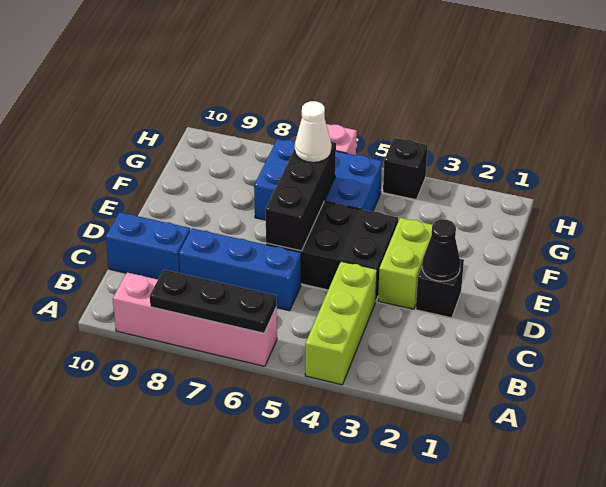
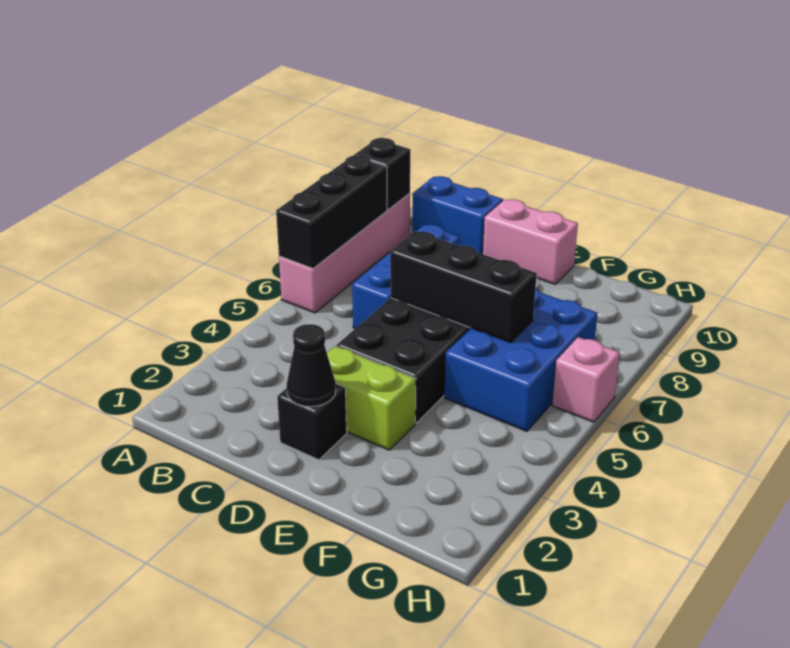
lime 1x3 brick [305,261,377,385] -> none
black 1x3 plate [150,270,277,333] -> black 1x3 brick [276,155,387,269]
blue 1x2 brick [106,212,190,279] -> blue 1x2 brick turned to [412,176,503,254]
none -> pink 1x2 brick [483,200,578,284]
white 1x1 cone [295,101,332,162] -> none
black 1x1 brick [383,138,428,200] -> black 1x1 brick moved to [355,138,410,210]

